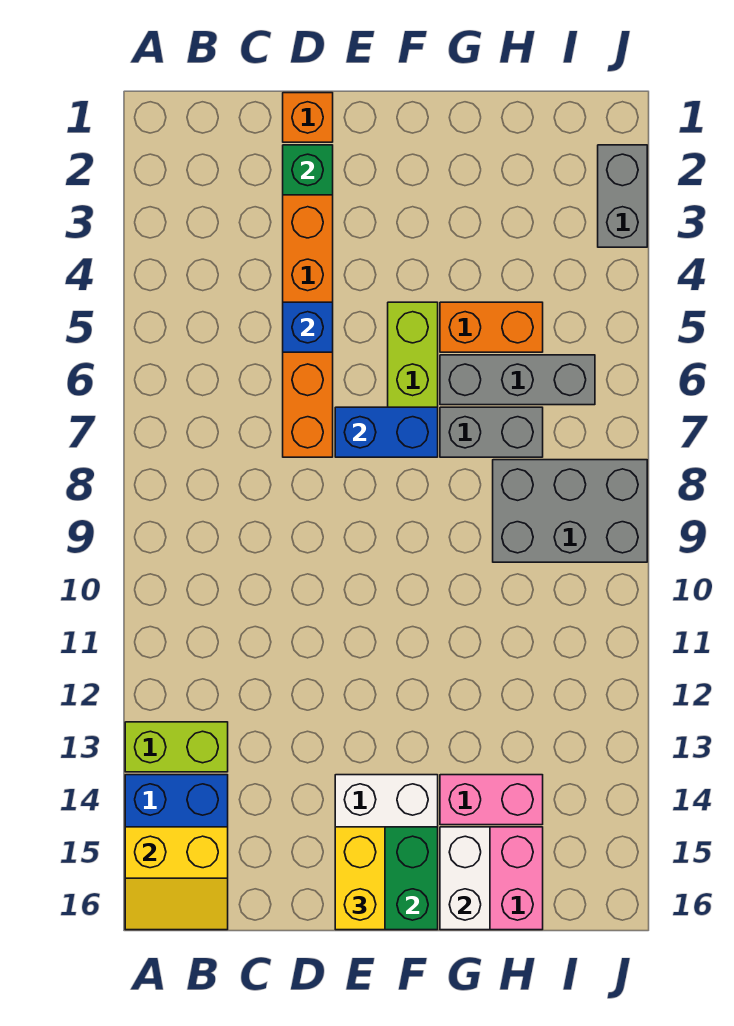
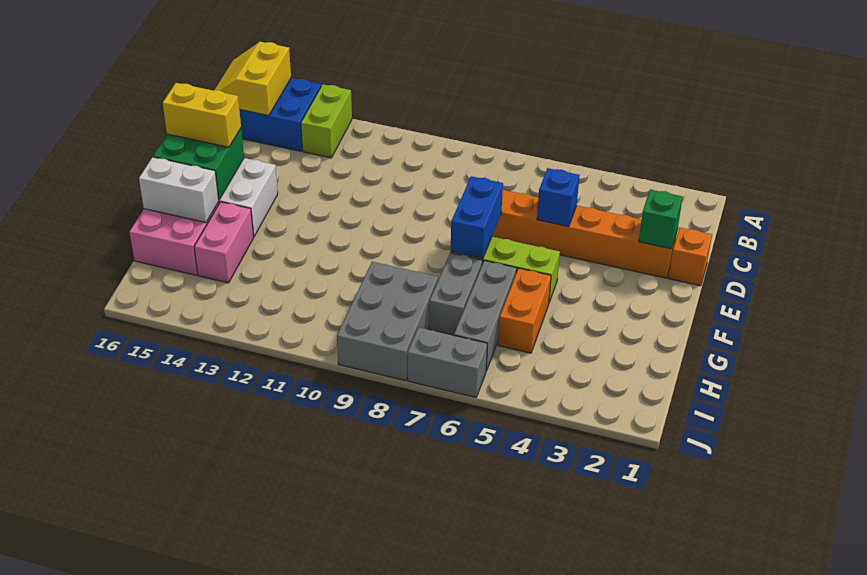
grey 1x2 brick [598,145,647,247] -> grey 1x2 brick moved to [408,327,487,397]

